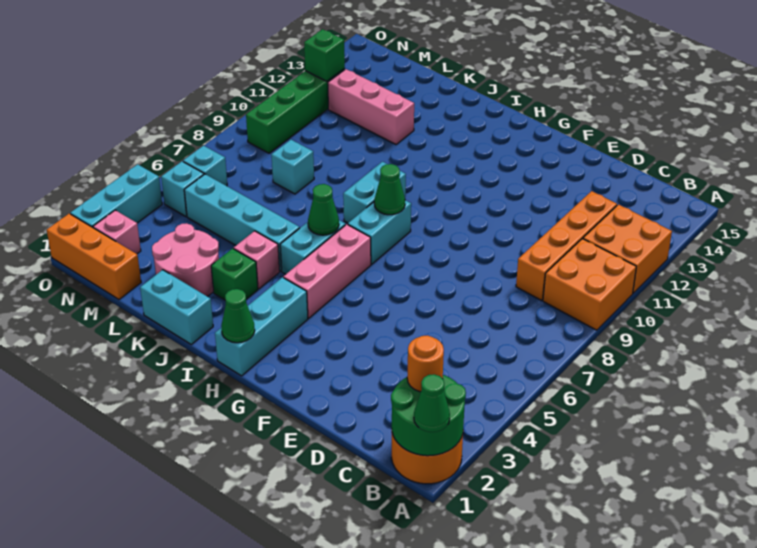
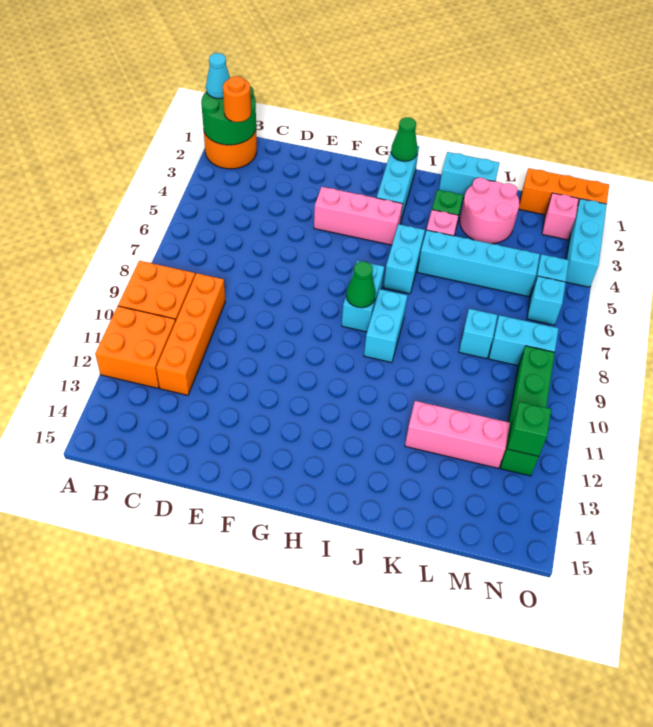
green 1x1 cone [414,374,450,432] -> cyan 1x1 cone [206,53,230,99]
pink 1x3 brick [283,224,371,318] -> pink 1x3 brick turned to [314,187,403,245]
green 1x1 cone [308,184,339,235] -> none
none -> cyan 1x2 brick [489,315,559,366]

